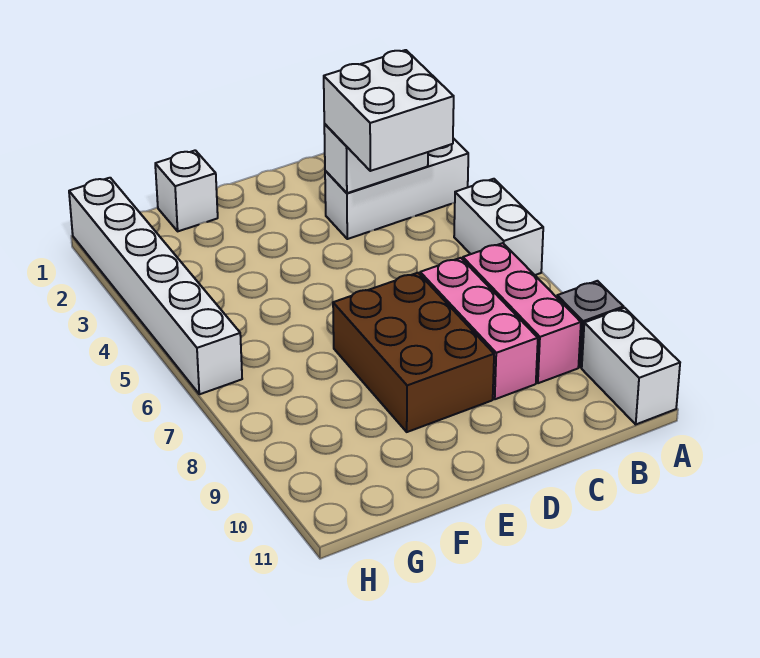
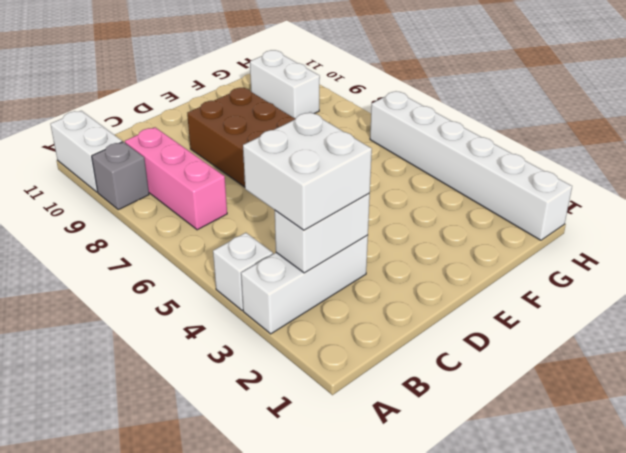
white 1x2 brick [454,179,543,275] -> white 1x2 brick moved to [250,50,320,118]
pink 1x3 brick [420,258,538,399] -> none
white 1x1 brick [155,150,218,231] -> white 1x1 brick moved to [213,233,273,310]

